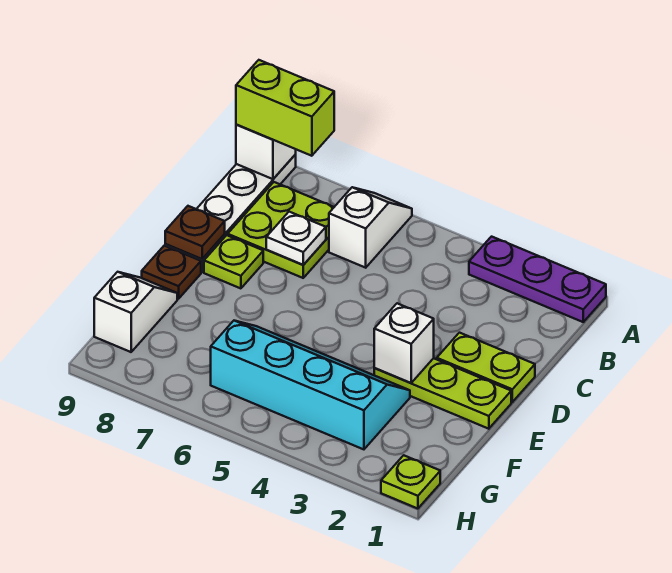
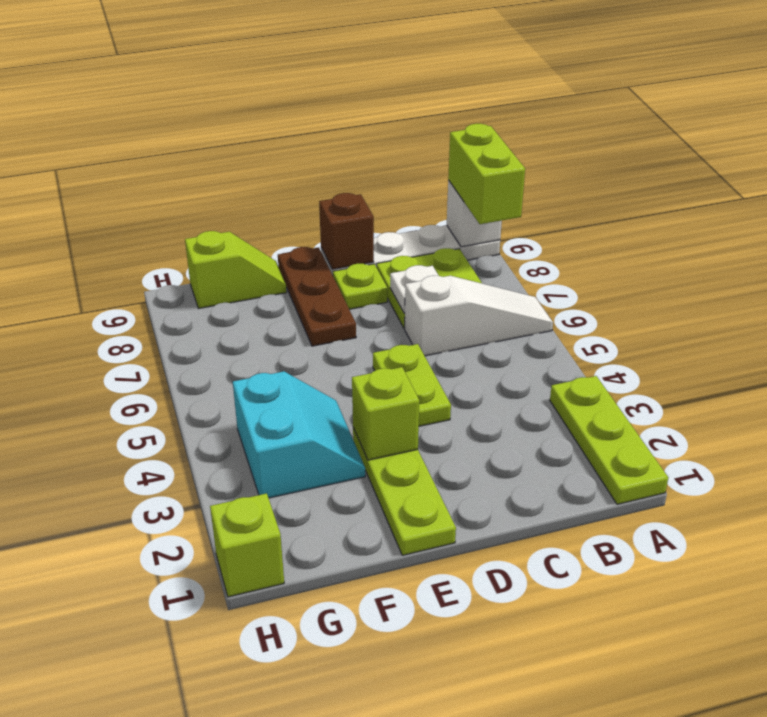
purple 1x3 plate [469,237,606,322] -> lime 1x3 plate [550,376,668,504]
white 1x2 slope [329,187,412,268] -> white 1x3 slope [405,276,553,356]
lime 1x2 plate [437,333,535,402] -> lime 1x2 plate moved to [373,344,451,426]
brown 1x1 plate [165,206,225,259] -> brown 1x1 brick [319,193,374,269]
white 1x1 brick [374,303,434,383] -> lime 1x1 brick [352,367,419,460]
brown 1x1 plate [142,246,201,299] -> brown 1x3 plate [278,247,356,346]
cyan 2x4 slope [211,321,410,449] -> cyan 2x2 slope [233,371,365,498]
white 1x2 slope [94,272,177,352] -> lime 1x2 slope [185,231,287,308]
lime 1x1 plate [381,455,440,509] -> lime 1x1 brick [210,493,284,597]

